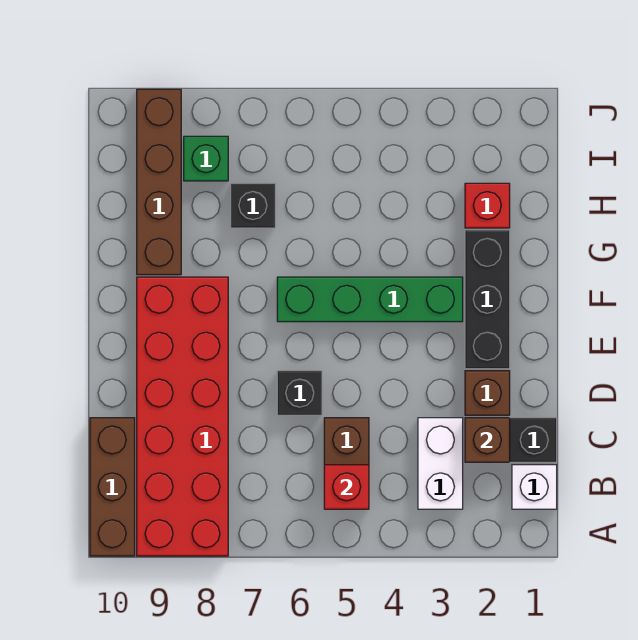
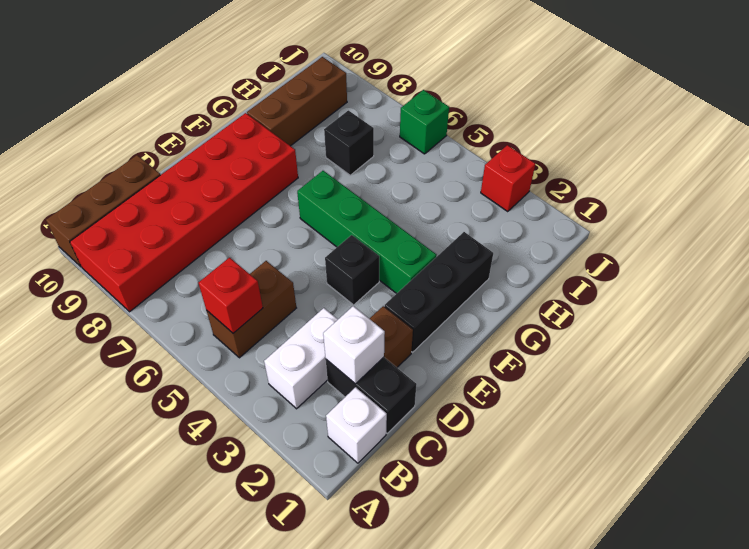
brown 1x1 brick [465,418,510,462] -> white 1x1 brick [323,306,385,384]
black 1x1 brick [277,371,322,415] -> black 1x1 brick moved to [325,235,379,305]
brown 1x4 brick [137,89,181,275] -> brown 1x3 brick [247,57,347,146]
red 1x1 brick [465,183,510,228] -> red 1x1 brick moved to [481,145,535,212]
green 1x1 brick [184,136,228,181] -> green 1x1 brick moved to [400,90,449,154]

